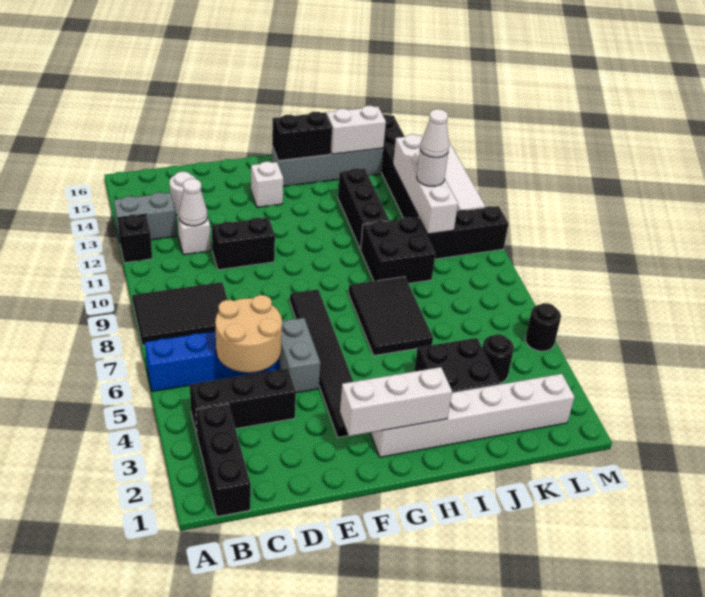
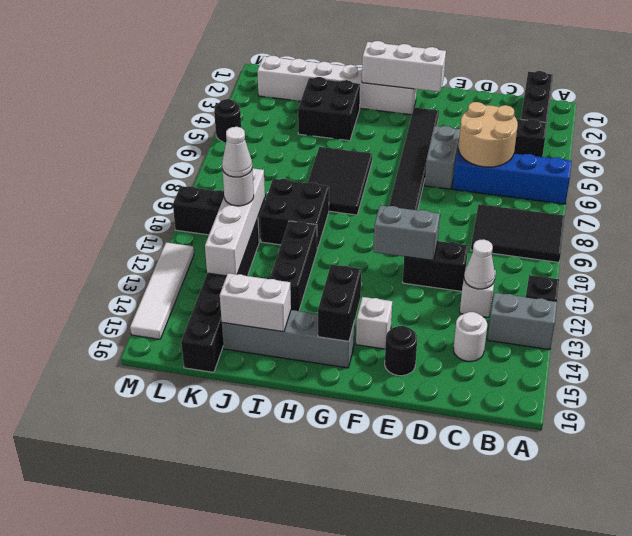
none -> grey 1x2 brick [373,205,440,260]
black 1x2 brick [272,112,332,161] -> black 1x2 brick turned to [318,265,361,341]
black 1x1 round brick [483,334,514,383] -> black 1x1 round brick moved to [385,326,417,376]

